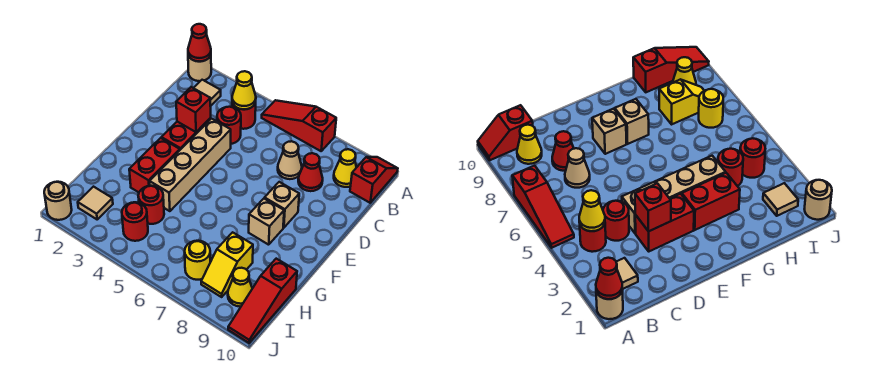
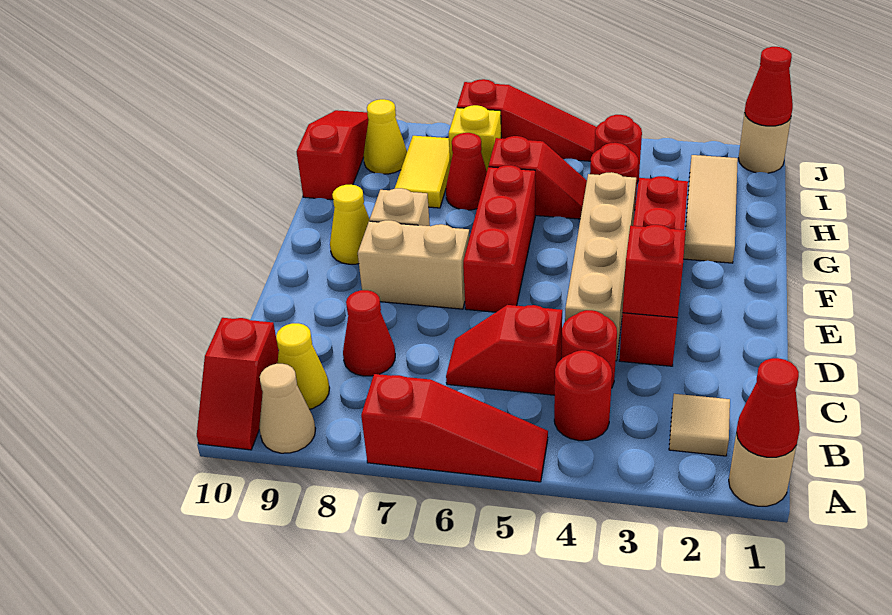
yellow 1x1 cone [232,71,256,109] -> yellow 1x1 cone moved to [330,185,370,264]
none -> red 1x2 slope [446,305,562,395]
tan 1x1 cone [278,141,302,179] -> tan 1x1 cone moved to [259,364,315,453]
none -> red 1x3 brick [463,165,535,312]
tan 1x1 brick [265,182,299,228] -> tan 1x2 brick [358,220,470,309]
none -> red 1x2 slope [489,136,587,219]
none -> red 1x1 cone [446,133,487,210]
yellow 1x2 slope [201,232,253,297] -> yellow 1x2 tile [395,136,450,208]
tan 1x1 tile [78,187,113,219] -> tan 1x3 tile [684,155,738,263]
yellow 1x1 round brick [185,241,210,280] -> yellow 1x1 brick [448,105,501,171]
none -> red 1x1 cone [745,47,793,126]
none -> red 1x3 slope [457,79,597,161]

